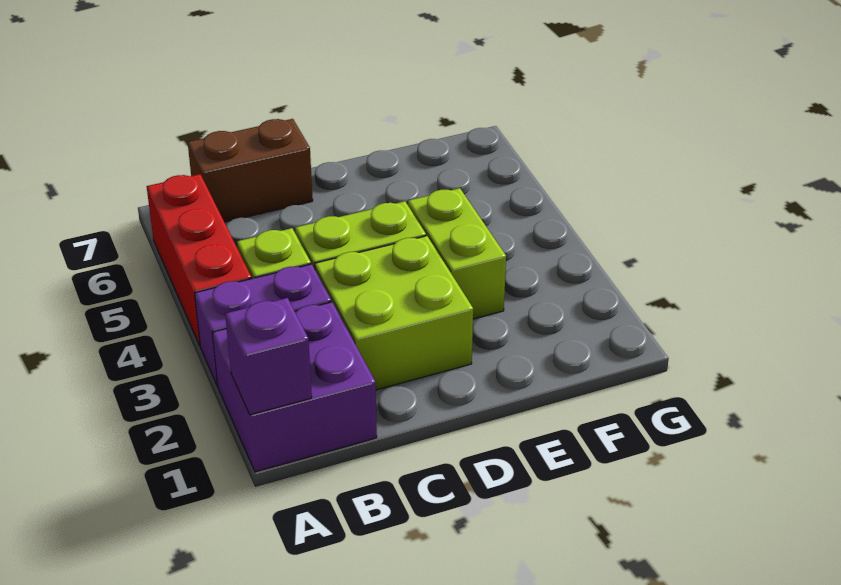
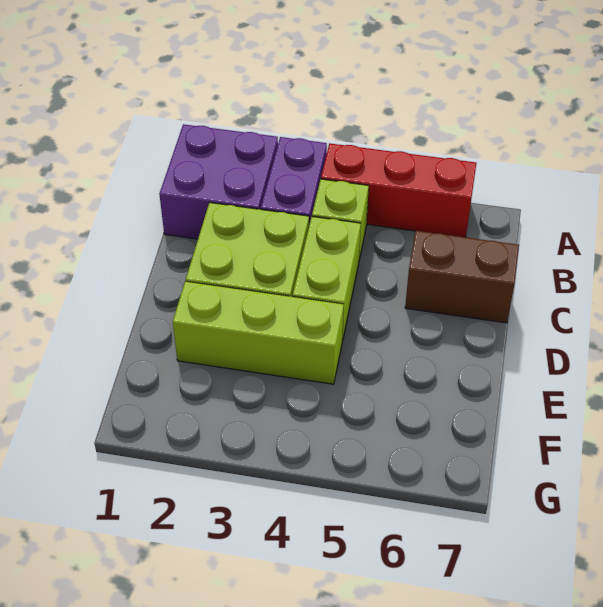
purple 1x1 brick [225,298,312,415] -> none
brown 1x2 brick [188,119,313,222] -> brown 1x2 brick turned to [405,231,519,323]
lime 1x2 brick [408,188,506,319] -> lime 1x3 brick [173,281,344,384]

